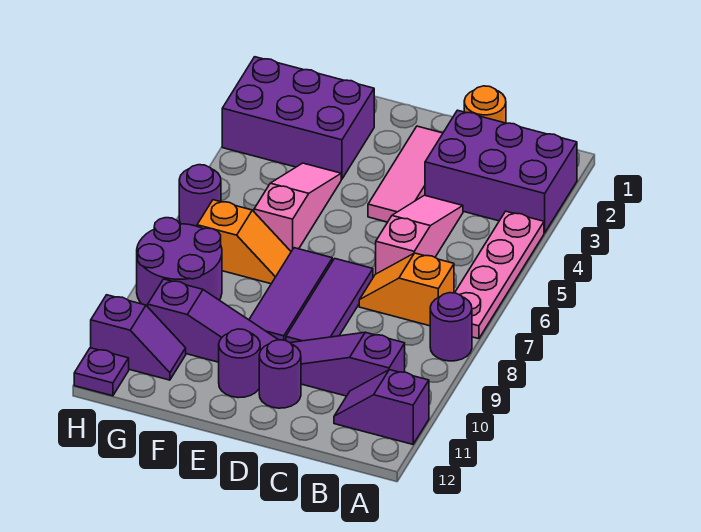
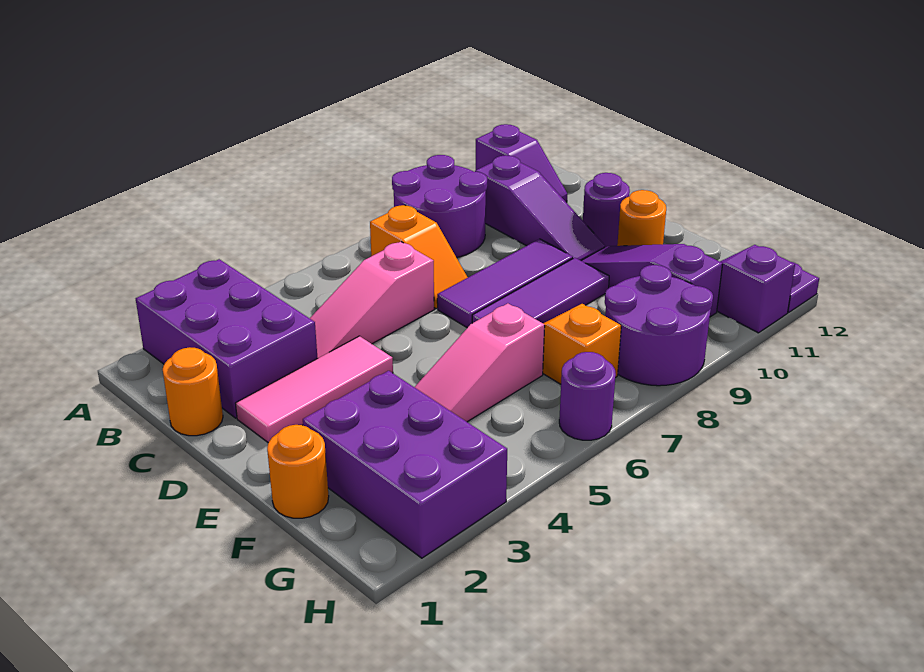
pink 1x4 plate [455,211,544,339] -> none
purple 1x1 round brick [430,293,472,361] -> purple 2x2 round brick [392,155,487,258]
purple 1x1 round brick [219,329,260,398] -> orange 1x1 round brick [617,190,666,246]
none -> orange 1x1 round brick [267,425,329,518]

